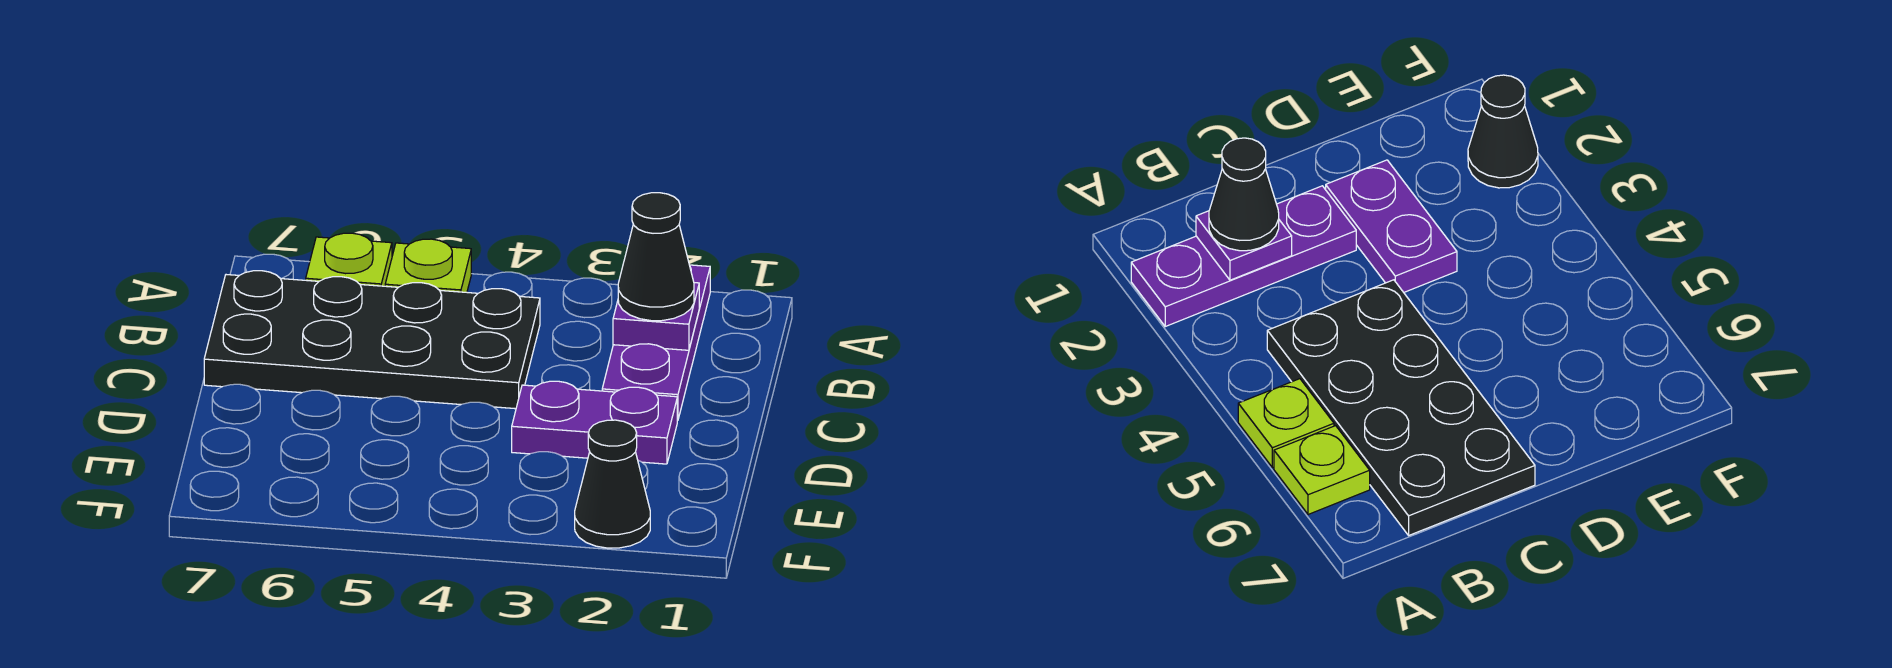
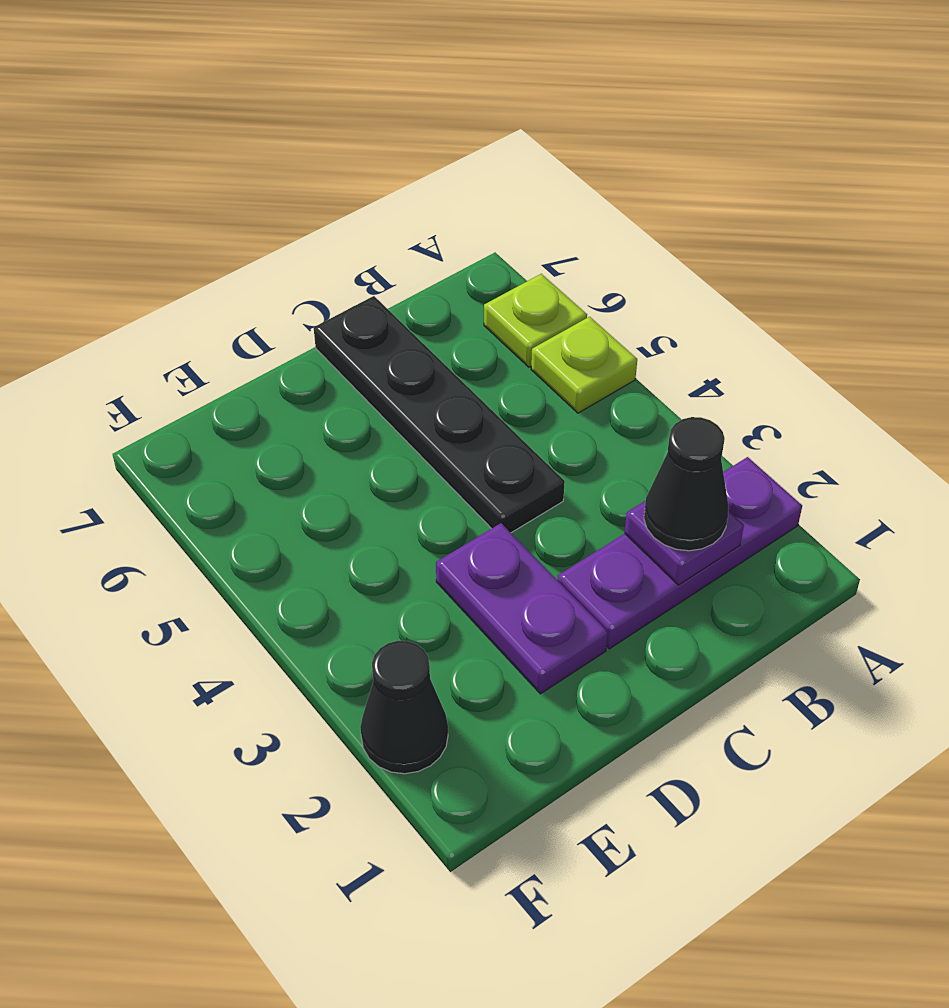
black 2x4 plate [204,271,540,409] -> black 1x4 plate [314,296,565,533]

